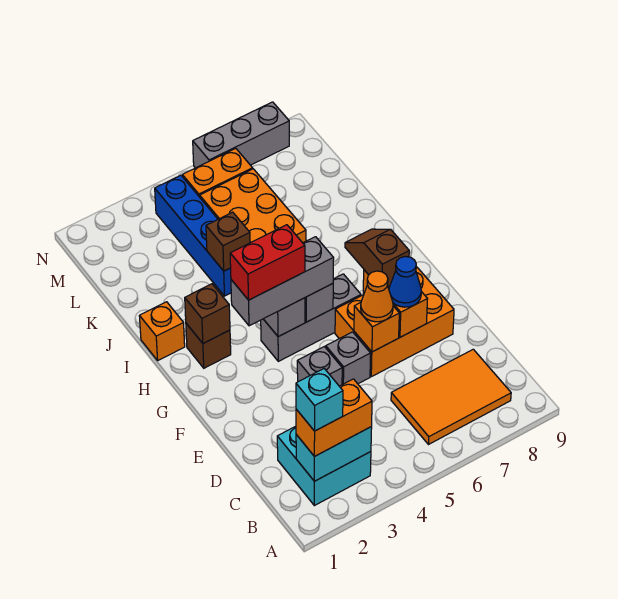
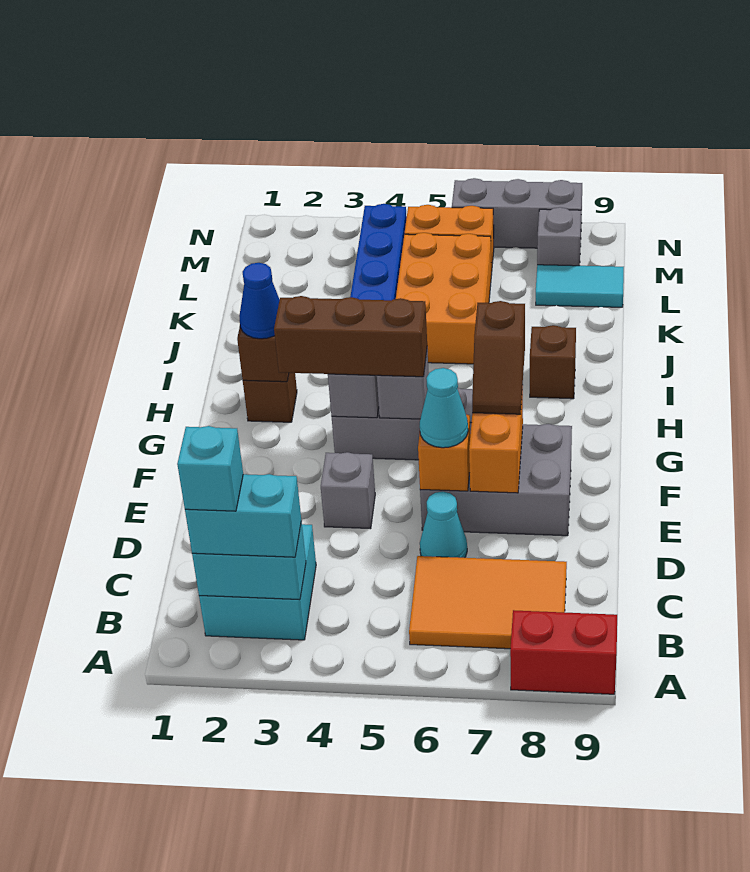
orange 1x2 brick [296,379,372,457] -> cyan 1x2 brick [185,474,301,557]
none -> cyan 1x1 cone [420,492,467,558]
grey 1x1 brick [326,332,371,385] -> grey 1x1 brick moved to [537,207,581,266]
orange 2x3 brick [335,267,454,377] -> grey 2x3 brick [420,423,572,536]
orange 1x1 cone [361,271,393,322] -> cyan 1x1 cone [420,368,468,448]
blue 1x1 cone [389,256,421,307] -> blue 1x1 cone moved to [239,263,280,339]
brown 1x2 slope [345,229,409,286] -> brown 1x2 slope turned to [472,301,525,414]
grey 1x3 brick [231,237,334,326] -> brown 1x3 brick [274,296,427,377]
red 1x2 brick [230,225,305,300] -> red 1x2 brick moved to [510,610,617,694]
orange 1x1 brick [140,302,185,360] -> none
brown 1x1 brick [206,212,250,271] -> brown 1x1 brick moved to [530,325,576,399]
none -> cyan 1x2 tile [536,265,624,307]

